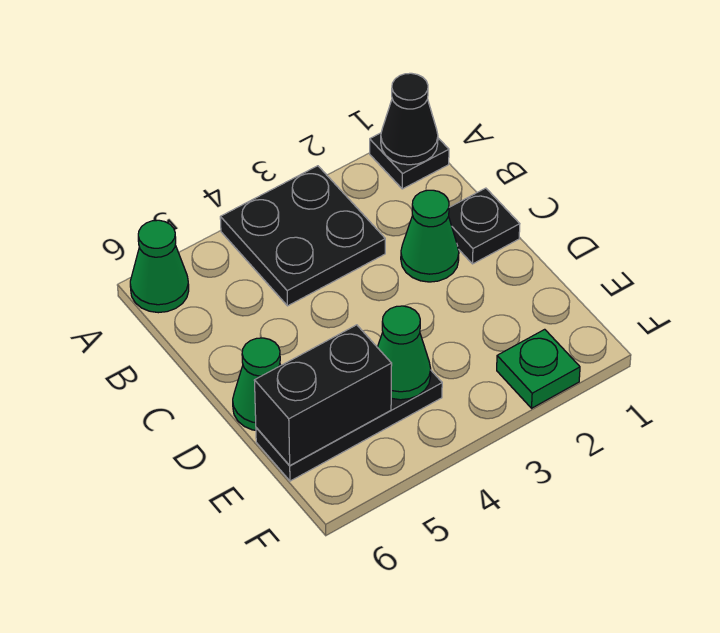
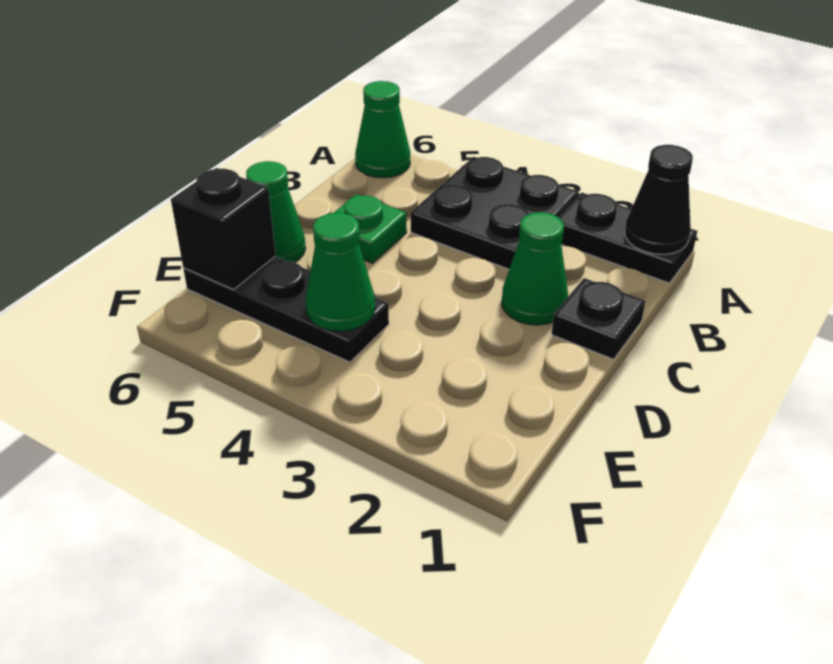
black 1x1 plate [370,133,449,189] -> black 1x2 plate [558,192,697,283]
black 1x2 brick [254,325,392,466] -> black 1x1 brick [171,168,276,290]
green 1x1 plate [497,329,580,408] -> green 1x1 plate moved to [334,194,407,263]

